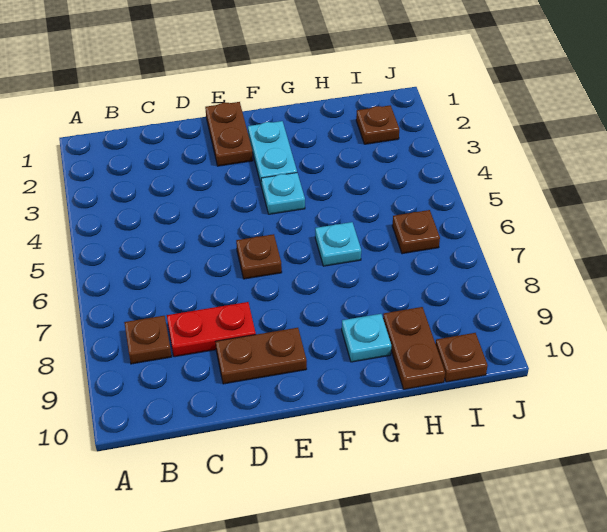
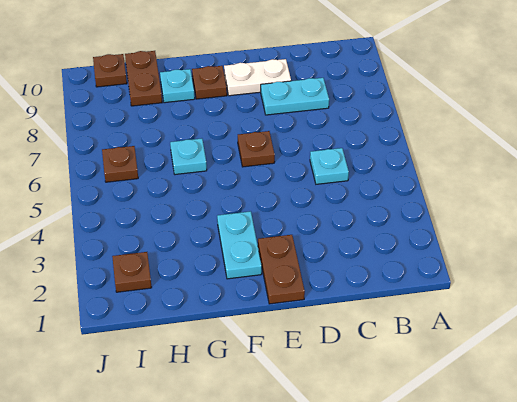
brown 1x1 plate [124,316,171,364] -> brown 1x1 plate moved to [192,66,227,99]
red 1x2 plate [167,302,256,357] -> cyan 1x2 plate [261,78,329,115]
brown 1x2 plate [216,328,307,384] -> white 1x2 plate [224,59,291,96]
cyan 1x1 plate [261,173,305,214] -> cyan 1x1 plate moved to [310,148,349,184]

